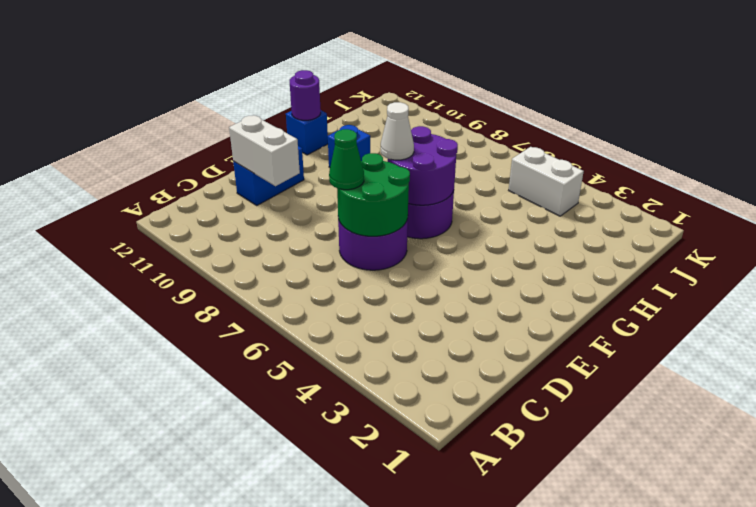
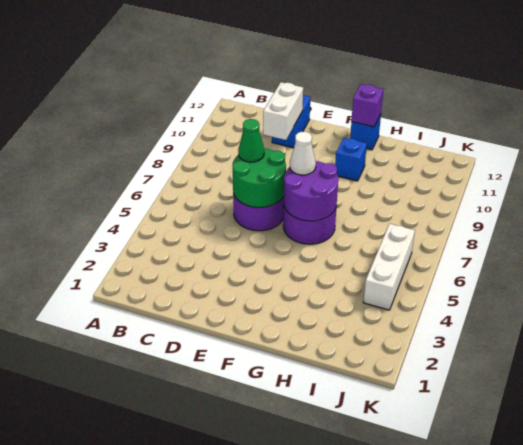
blue 1x2 brick [233,146,304,205] -> blue 1x2 brick turned to [272,95,310,148]
purple 1x1 round brick [290,70,321,120] -> purple 1x1 brick [351,84,383,127]
white 1x2 brick [509,147,584,216] -> white 1x3 brick [363,224,415,310]

